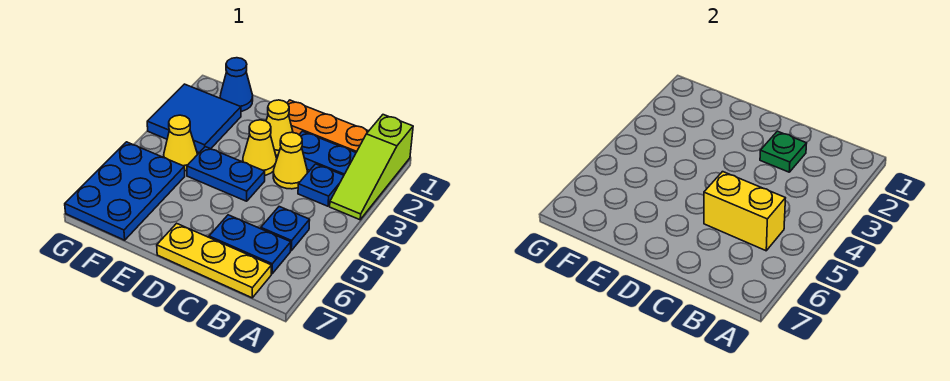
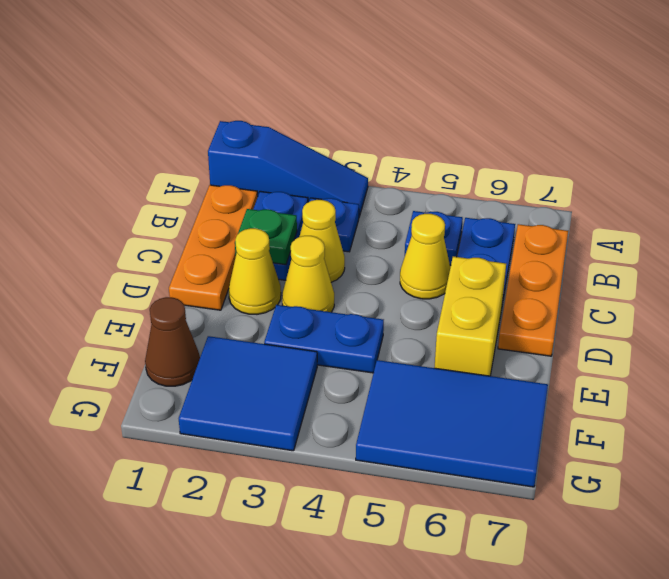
lime 1x3 slope [330,115,413,220] -> blue 1x3 slope [208,121,368,217]
yellow 1x2 brick [704,172,785,251] -> yellow 1x2 brick moved to [434,257,506,376]
yellow 1x3 plate [157,223,271,298] -> orange 1x3 plate [498,224,568,356]
blue 1x2 plate [187,147,265,201] -> blue 1x2 plate turned to [264,305,384,373]
blue 1x1 cone [220,58,253,111] -> brown 1x1 cone [145,297,200,386]
yellow 1x1 cone [164,115,197,171] -> yellow 1x1 cone moved to [400,214,450,299]
blue 2x3 plate [65,142,185,240] -> blue 2x3 tile [356,360,548,487]

